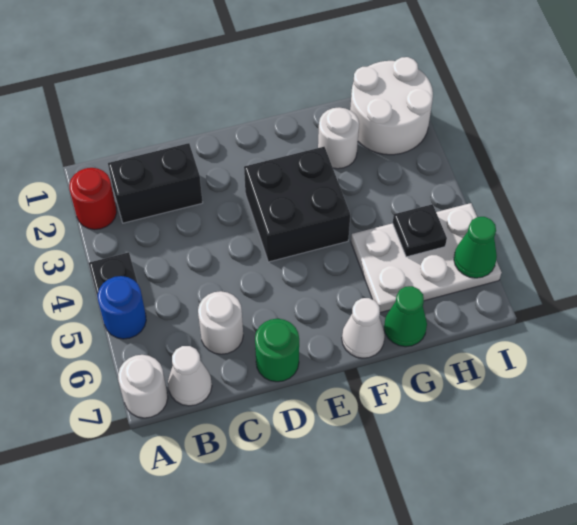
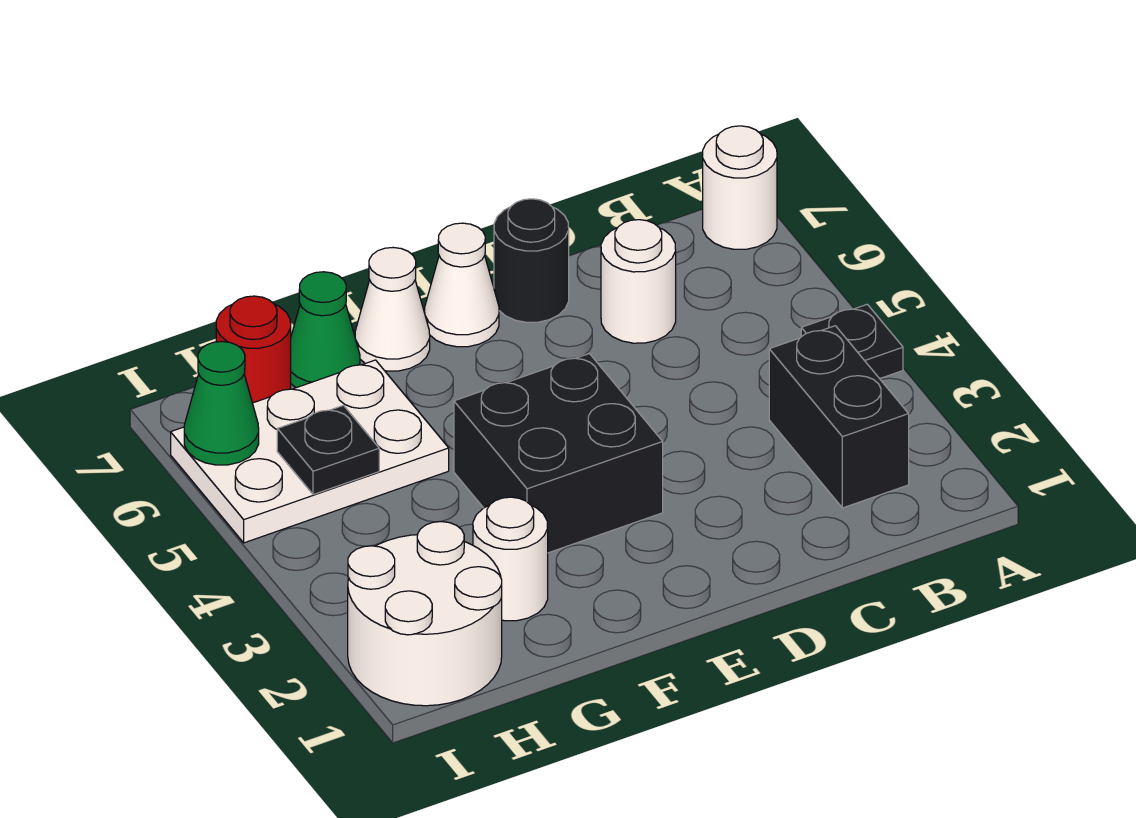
red 1x1 round brick [69,168,117,230] -> red 1x1 round brick moved to [216,296,291,403]
blue 1x1 round brick [97,276,146,339] -> none
black 1x2 brick [108,143,203,223] -> black 1x2 brick turned to [769,326,909,508]
white 1x1 cone [168,346,212,406] -> white 1x1 cone moved to [425,223,499,347]
green 1x1 round brick [255,319,299,382] -> black 1x1 round brick [494,199,569,322]

